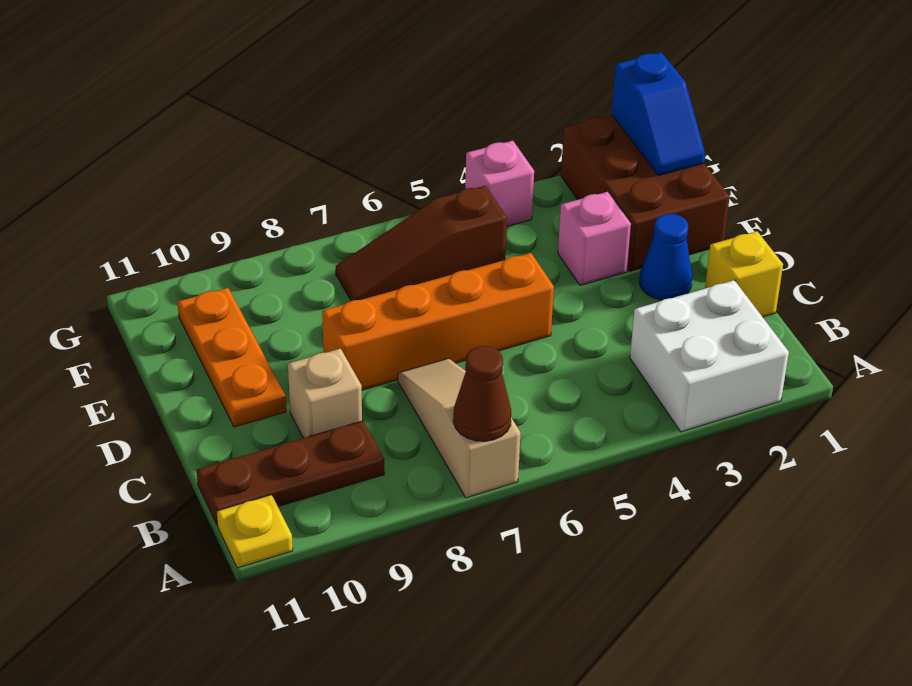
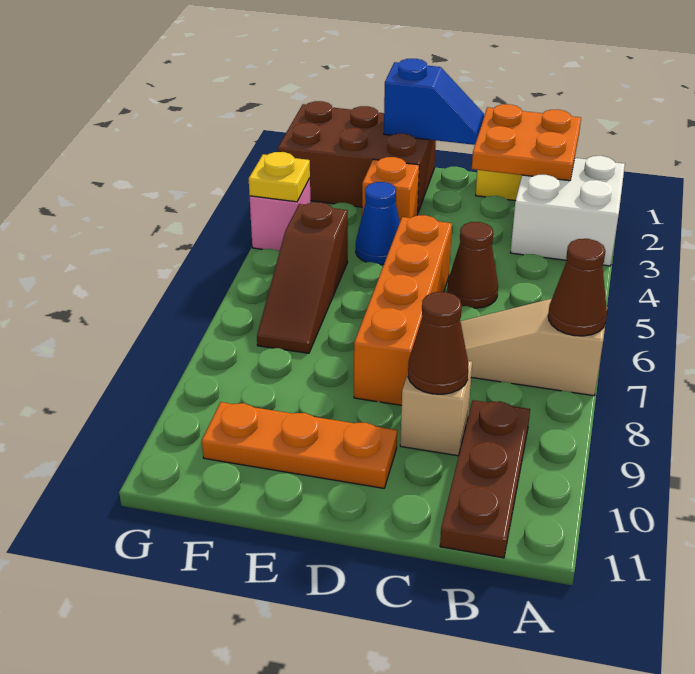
yellow 1x1 plate [216,495,293,568] -> yellow 1x1 plate moved to [249,152,310,202]
none -> orange 2x2 plate [472,104,581,181]
none -> brown 1x1 cone [447,222,498,308]
none -> brown 1x1 cone [408,292,468,394]
blue 1x1 cone [640,214,692,300] -> blue 1x1 cone moved to [356,182,400,265]
pink 1x1 brick [558,192,631,285] -> orange 1x1 brick [362,157,419,222]
blue 1x2 slope [612,52,705,175] -> blue 1x2 slope moved to [384,59,484,145]

